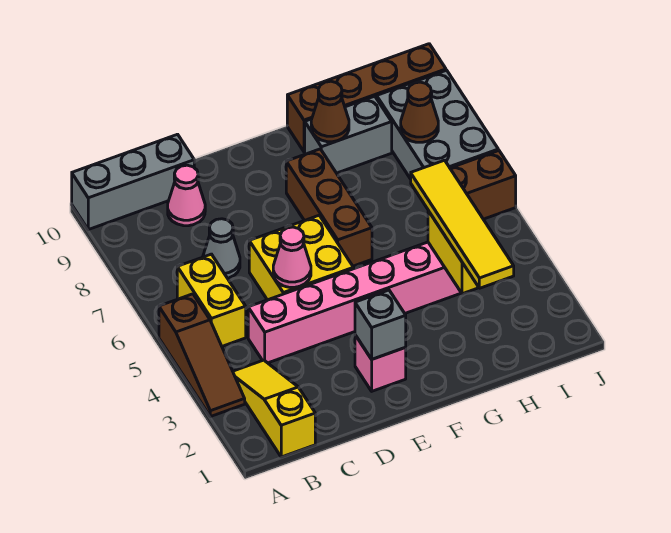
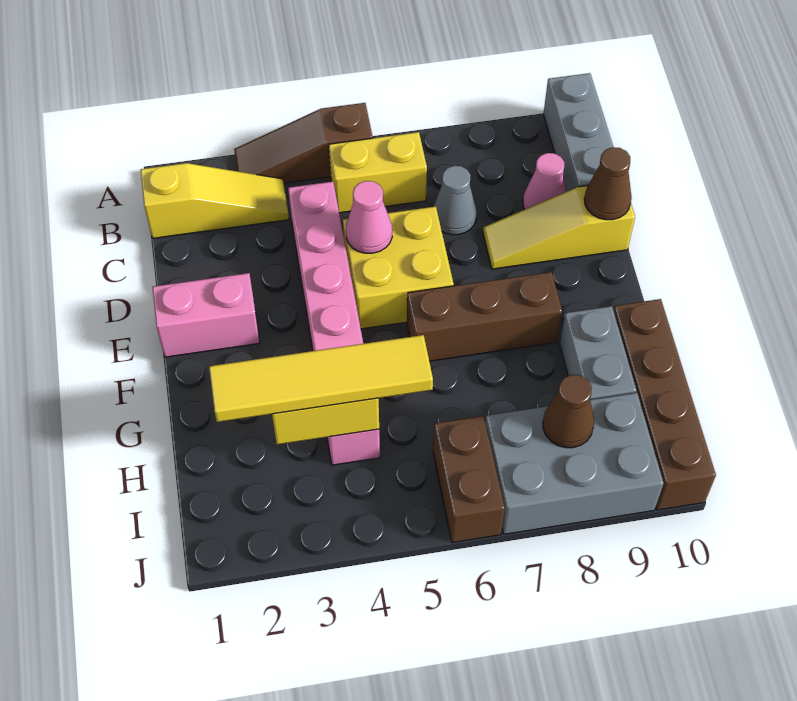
none -> yellow 1x3 slope [483,186,635,269]
pink 1x1 brick [355,335,406,391] -> pink 1x2 brick [153,273,260,357]
grey 1x1 brick [355,290,406,359] -> none
brown 1x1 cone [311,81,349,142] -> brown 1x1 cone moved to [584,147,632,220]

